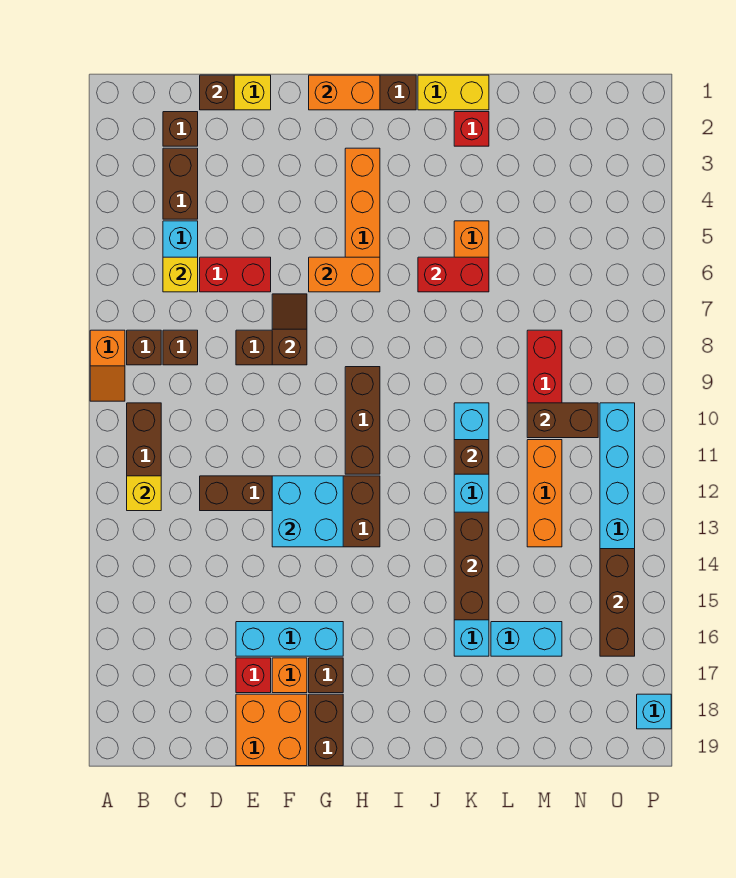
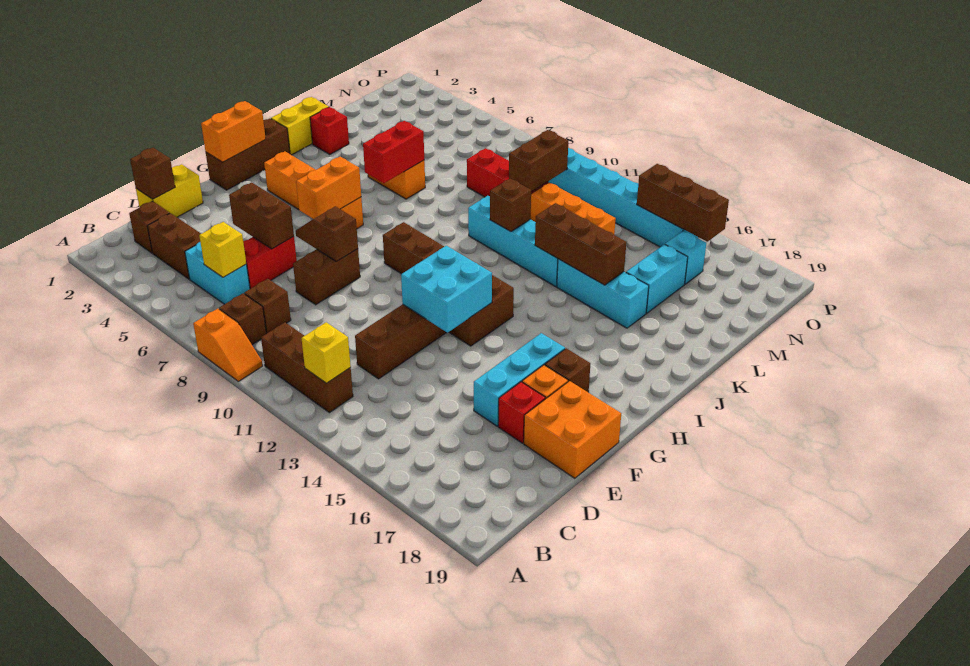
brown 1x2 brick [309,694,343,766] -> brown 1x2 brick moved to [229,182,294,249]
cyan 1x1 brick [637,694,671,729] -> cyan 1x1 brick moved to [665,231,706,284]

